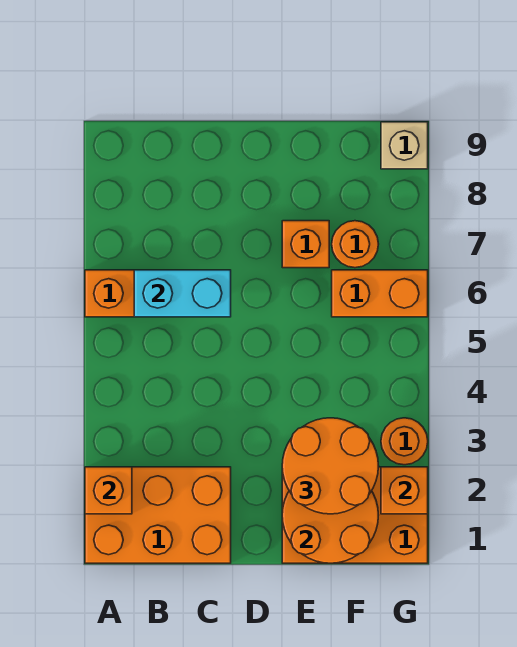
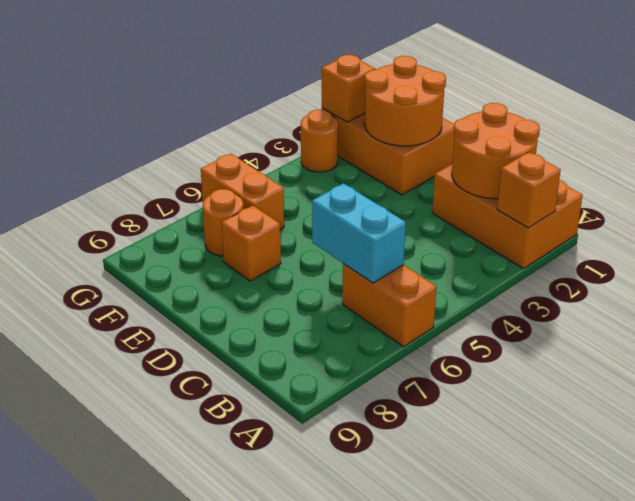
orange 2x2 round brick [282,418,378,514] -> orange 2x2 round brick moved to [452,103,540,199]
tan 1x1 brick [381,122,428,169] -> none

